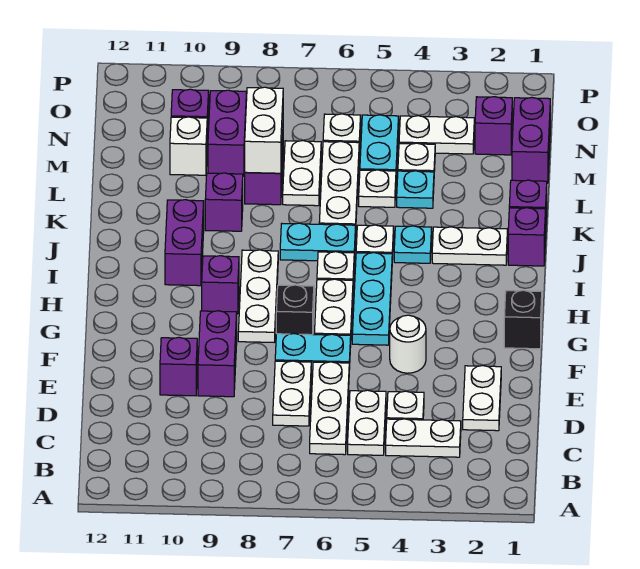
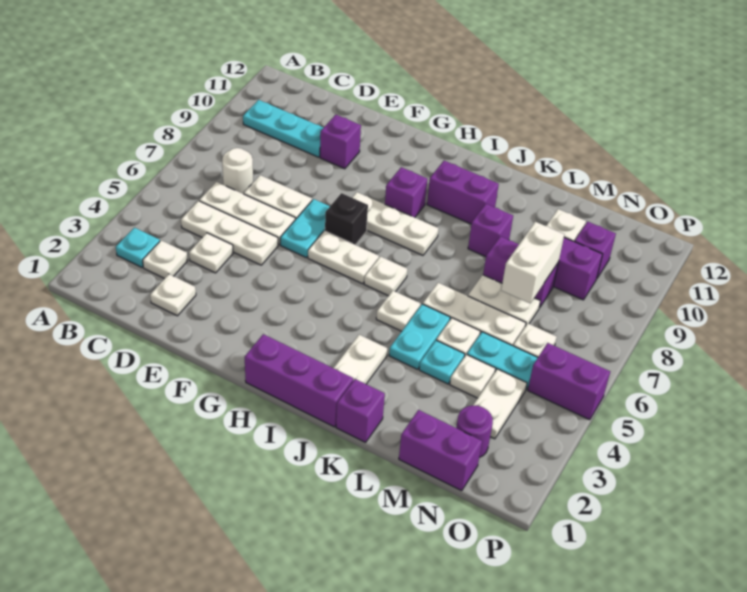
white 1x2 plate [386,419,461,457] -> white 1x1 plate [143,240,188,279]
white 1x2 plate [348,390,386,455] -> white 1x3 plate [181,201,278,265]
white 1x2 plate [463,366,501,431] -> white 1x1 plate [150,274,196,316]
purple 1x2 brick [198,311,237,397] -> purple 1x2 brick moved to [528,343,610,420]
white 1x1 round brick [390,315,426,373] -> white 1x1 round brick moved to [222,148,253,194]
black 1x1 brick [504,290,542,349] -> none
cyan 1x3 plate [352,253,392,345] -> cyan 1x3 plate moved to [243,100,323,157]
purple 1x1 brick [508,208,546,266] -> purple 1x3 brick [245,334,353,427]
cyan 1x1 plate [394,226,432,263] -> cyan 1x1 plate moved to [116,228,160,267]
cyan 1x2 plate [280,223,356,261] -> cyan 1x2 plate moved to [389,304,450,369]
white 1x2 brick [245,87,283,173] -> white 1x2 brick turned to [501,222,564,303]
purple 1x1 brick [475,97,512,155] -> purple 1x1 round brick [456,406,493,458]

